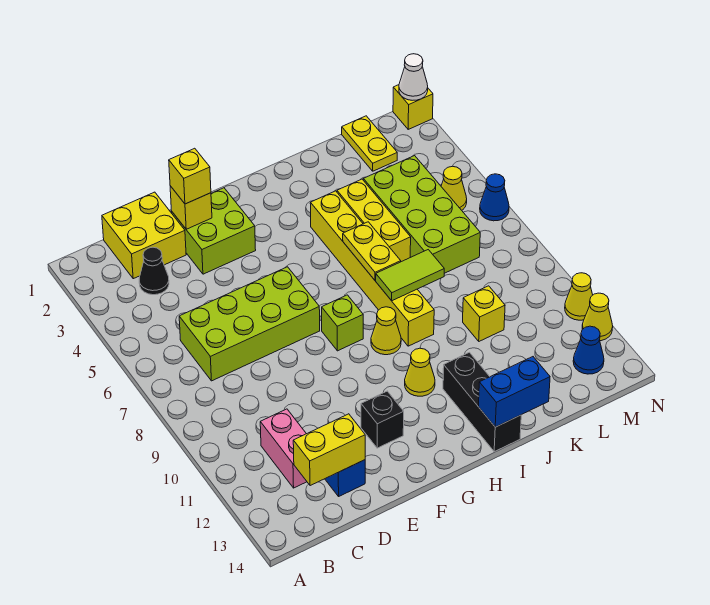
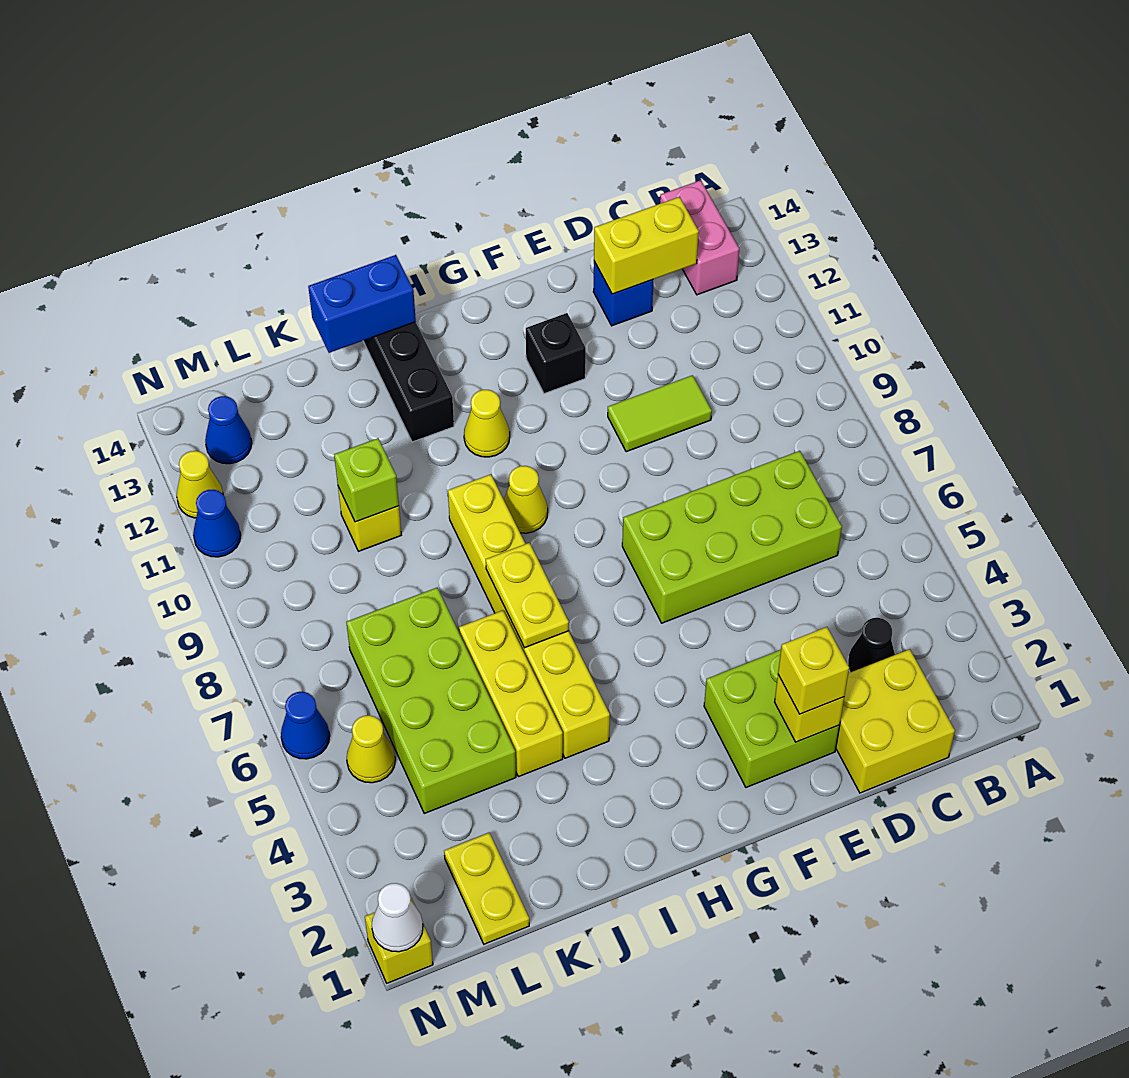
pink 1x2 brick [260,409,307,488] -> pink 1x2 brick moved to [660,180,739,295]
lime 1x1 brick [322,295,363,351] -> lime 1x1 brick moved to [334,438,399,522]
lime 1x2 tile [376,250,444,301] -> lime 1x2 tile moved to [608,375,712,452]
yellow 1x1 cone [565,273,593,320] -> blue 1x1 cone [193,490,241,557]

